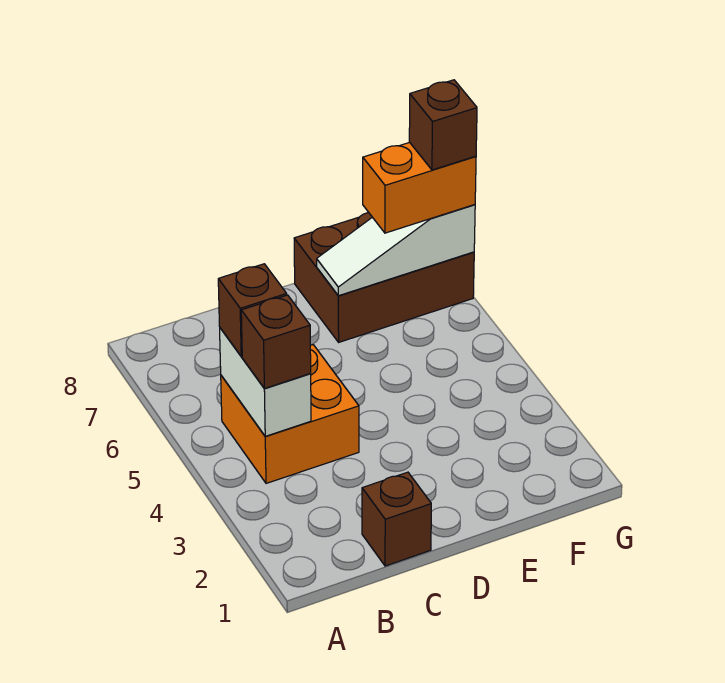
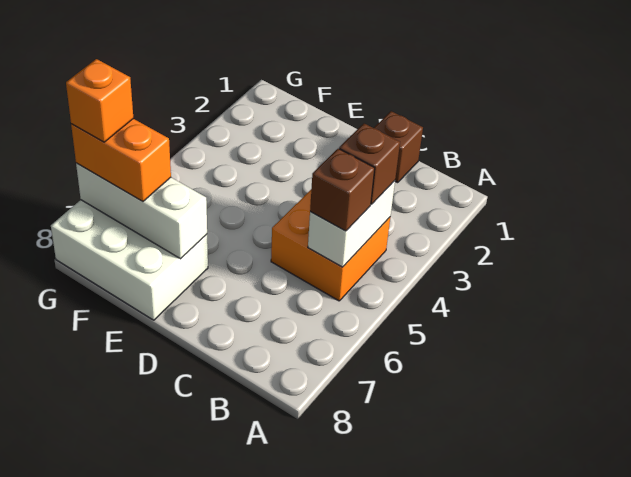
brown 2x3 brick [294,213,474,342] -> white 2x3 brick [51,200,208,320]
white 1x3 slope [317,205,475,296] -> white 1x3 brick [76,163,207,259]
brown 1x1 brick [409,80,477,170] -> orange 1x1 brick [66,59,133,142]

